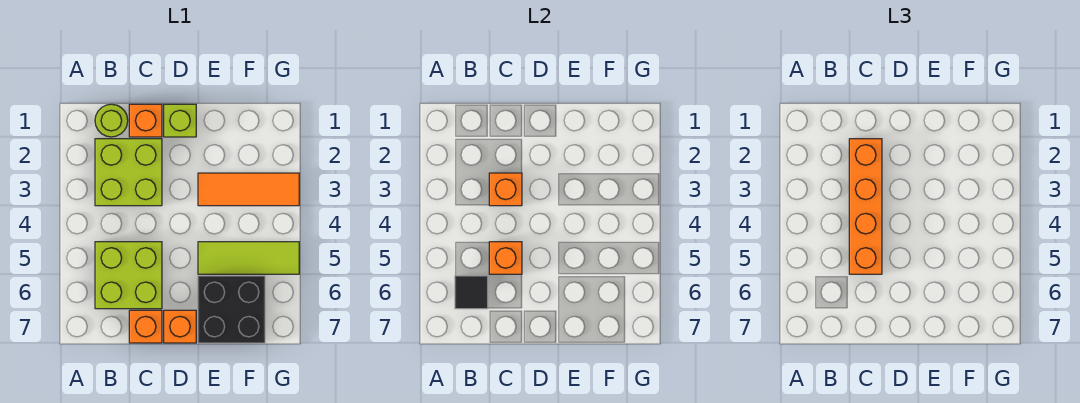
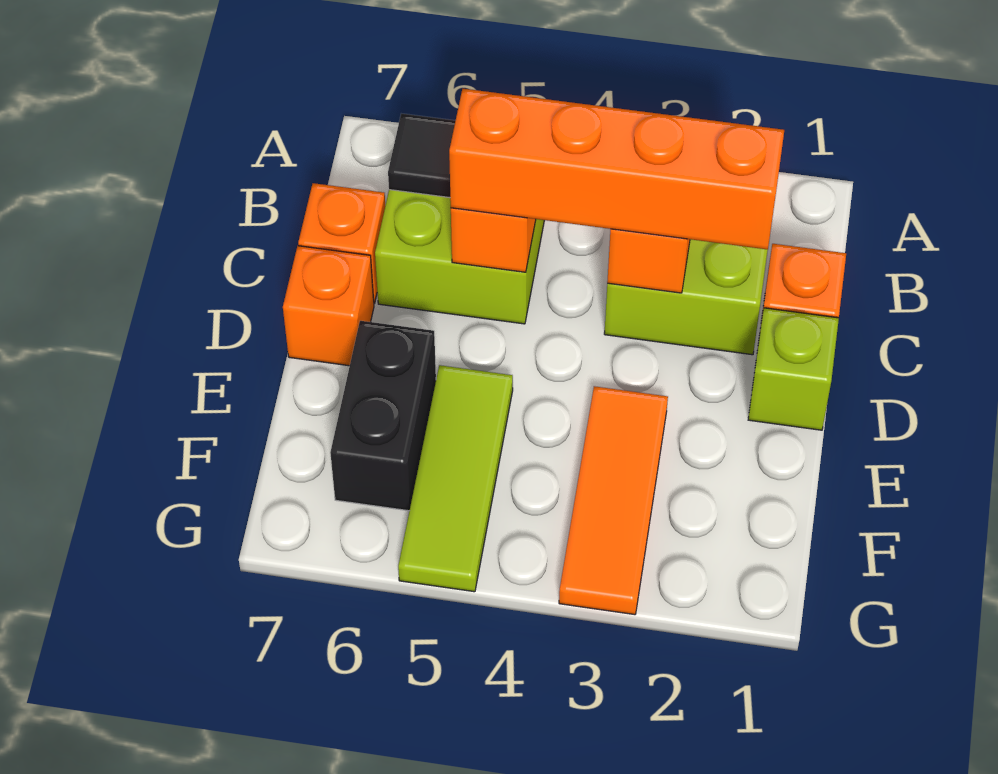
lime 1x1 round brick [95,104,128,137] -> none
black 2x2 brick [198,276,265,343] -> black 1x2 brick [330,321,436,511]

